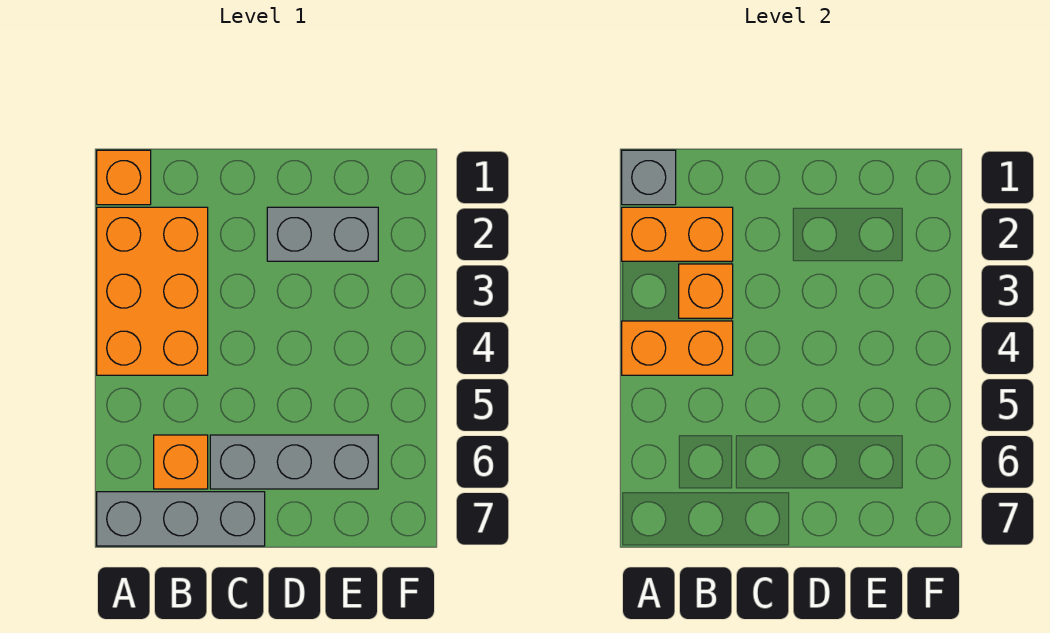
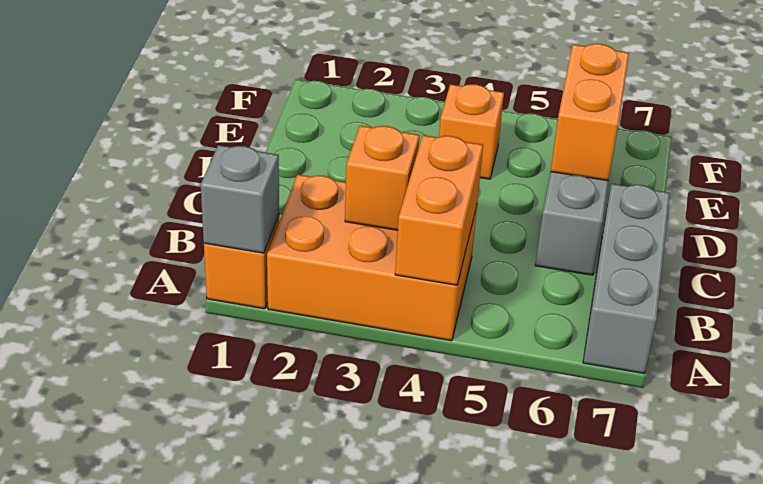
orange 1x2 brick [622,207,733,261] -> orange 1x2 brick moved to [551,44,629,181]
orange 1x1 brick [154,435,208,489] -> orange 1x1 brick moved to [439,84,504,179]
grey 1x2 brick [267,207,378,261] -> none

